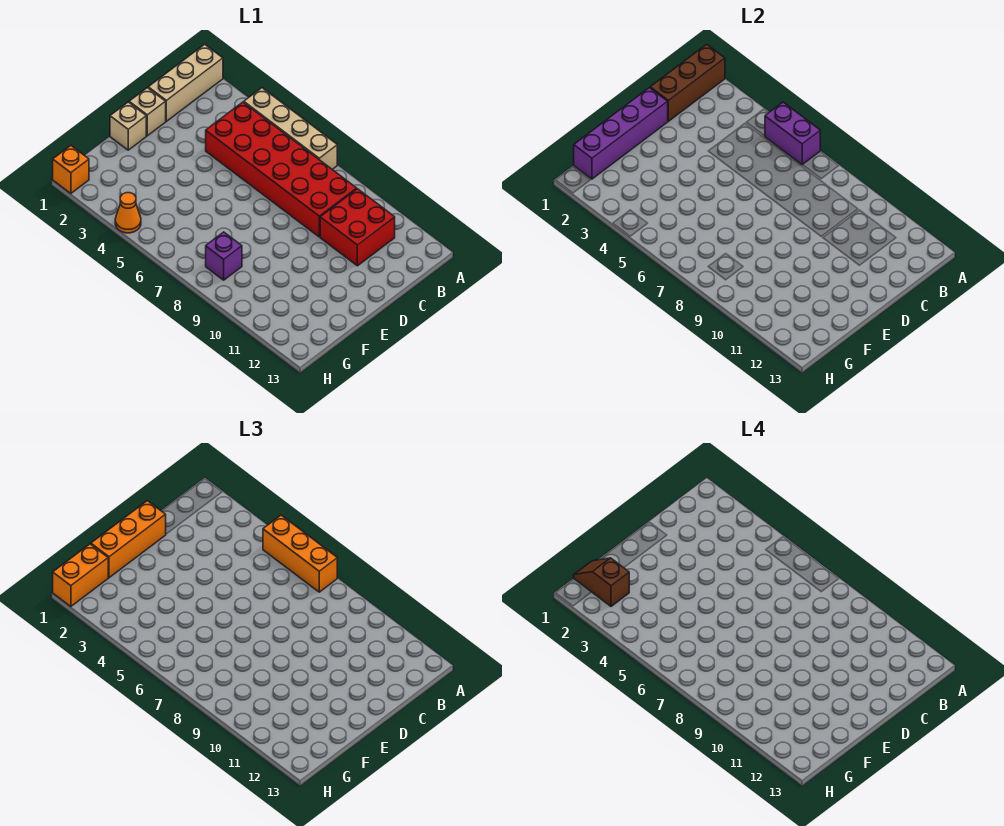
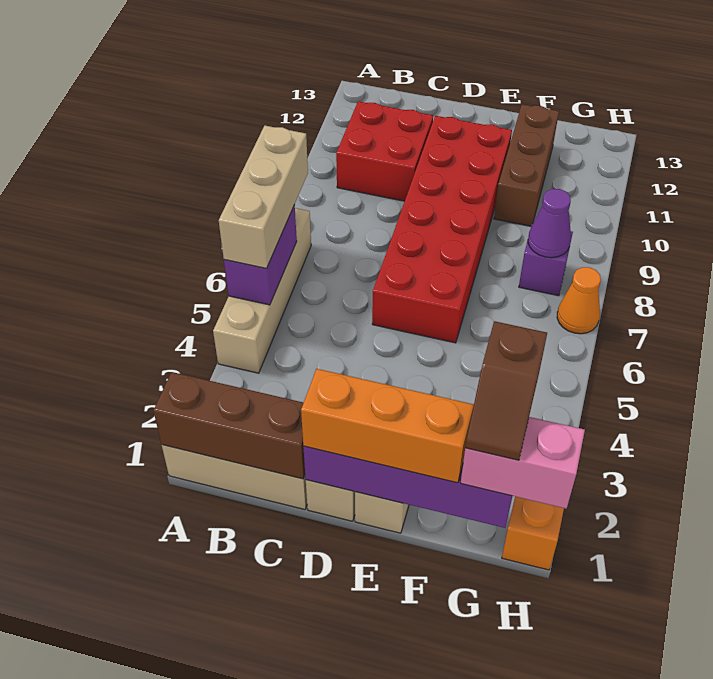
orange 1x3 brick [263,515,337,592] -> tan 1x3 brick [219,126,308,268]
red 2x6 brick [206,102,357,237] -> red 2x6 brick moved to [372,116,512,343]
none -> brown 1x3 brick [494,104,559,226]
orange 1x2 brick [53,544,108,606] -> pink 1x2 brick [461,417,585,509]
none -> purple 1x1 cone [528,189,571,258]
orange 1x1 cone [115,193,141,233] -> orange 1x1 cone moved to [557,267,601,334]

